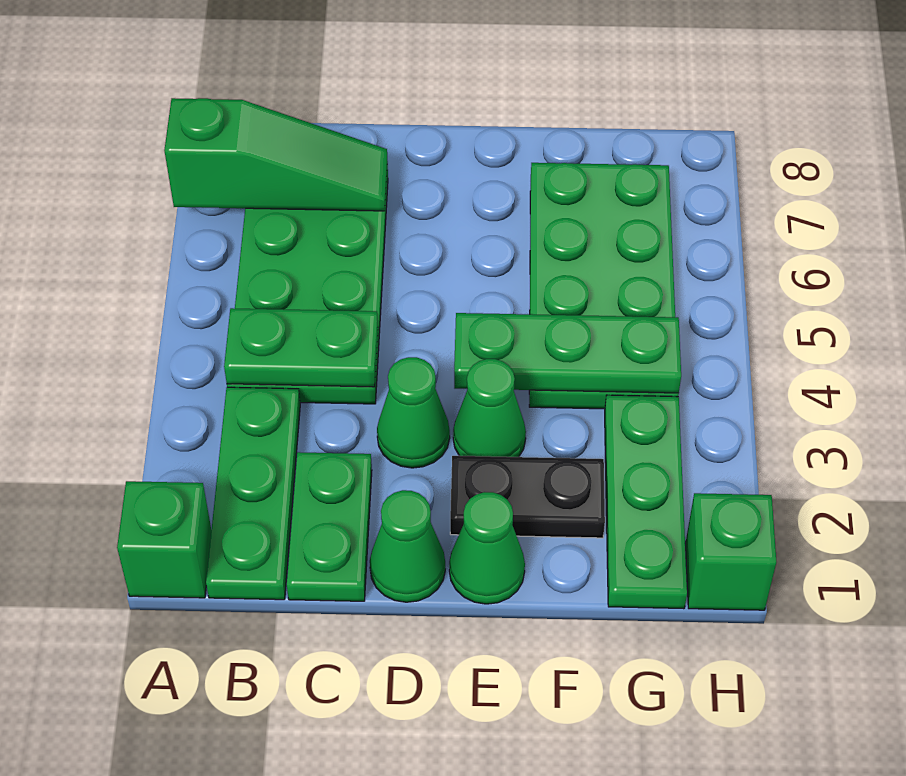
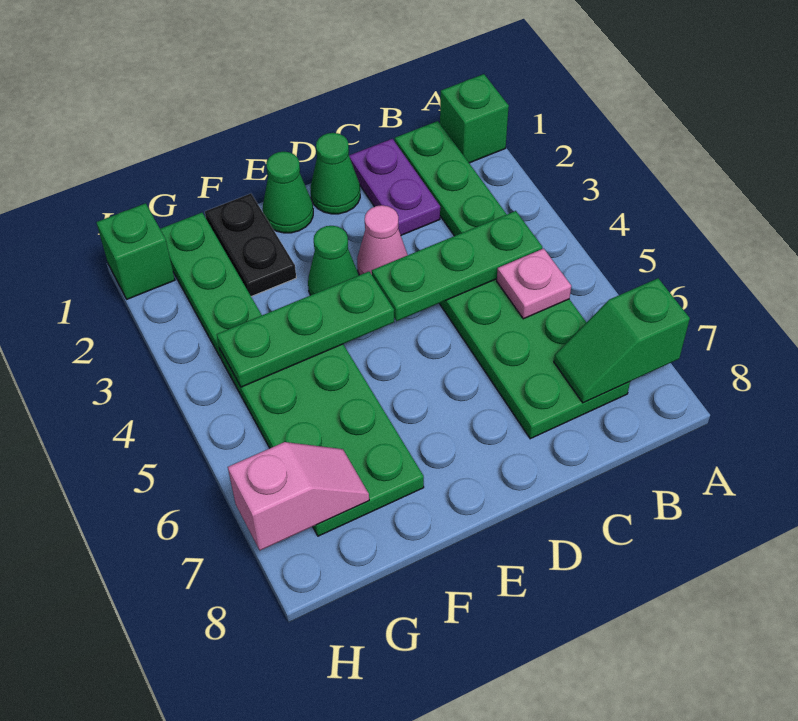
green 1x3 slope [164,98,387,211] -> green 1x2 slope [554,278,690,403]
green 1x2 plate [224,308,378,387] -> green 1x3 plate [372,211,542,321]
none -> pink 1x1 plate [497,248,571,319]
green 1x2 plate [287,452,372,601] -> purple 1x2 plate [349,139,440,235]
green 1x1 cone [377,357,450,468] -> pink 1x1 cone [357,205,407,275]
black 1x2 plate [450,456,605,538] -> black 1x2 plate turned to [205,194,296,296]
none -> pink 1x2 slope [228,442,369,550]

